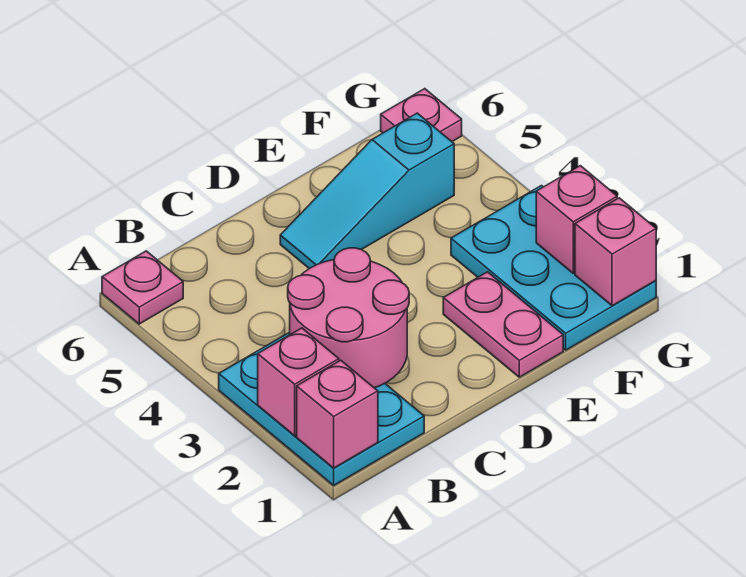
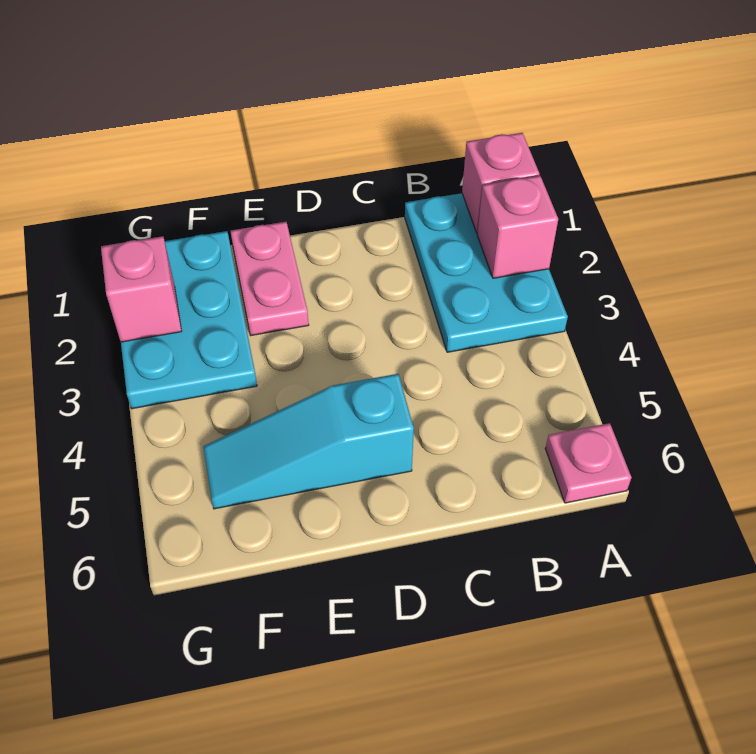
pink 2x2 round brick [288,248,409,388] -> none
cyan 1x3 slope [280,113,454,269] -> cyan 1x3 slope turned to [203,374,414,509]
pink 1x1 brick [575,198,656,306] -> none
pink 1x1 plate [381,89,462,142] -> none

